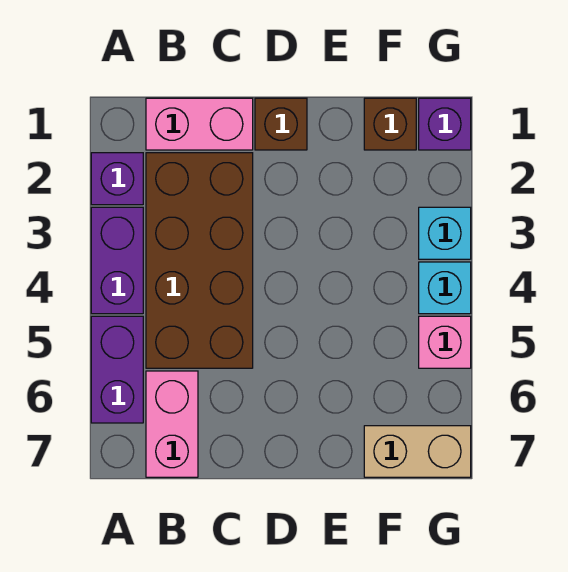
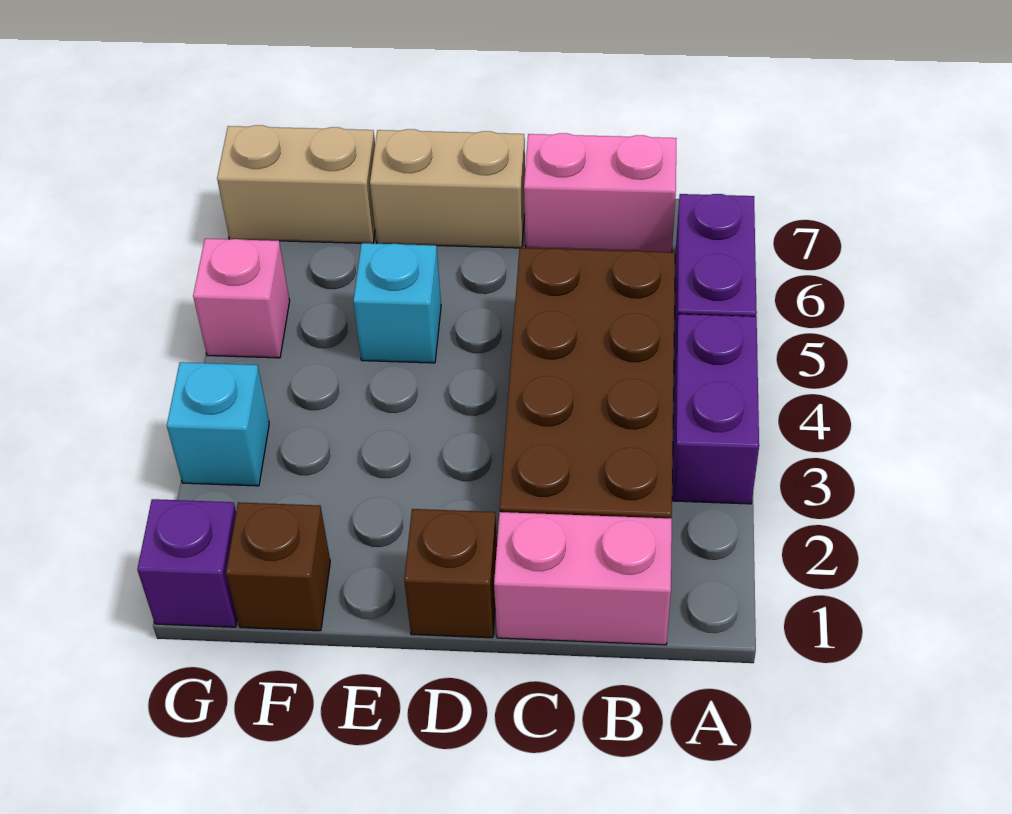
purple 1x1 brick [91,153,143,205] -> none
pink 1x2 brick [146,371,198,477] -> pink 1x2 brick turned to [524,133,677,252]
none -> tan 1x2 brick [370,129,525,248]
cyan 1x1 brick [419,262,471,314] -> cyan 1x1 brick moved to [353,243,441,363]

